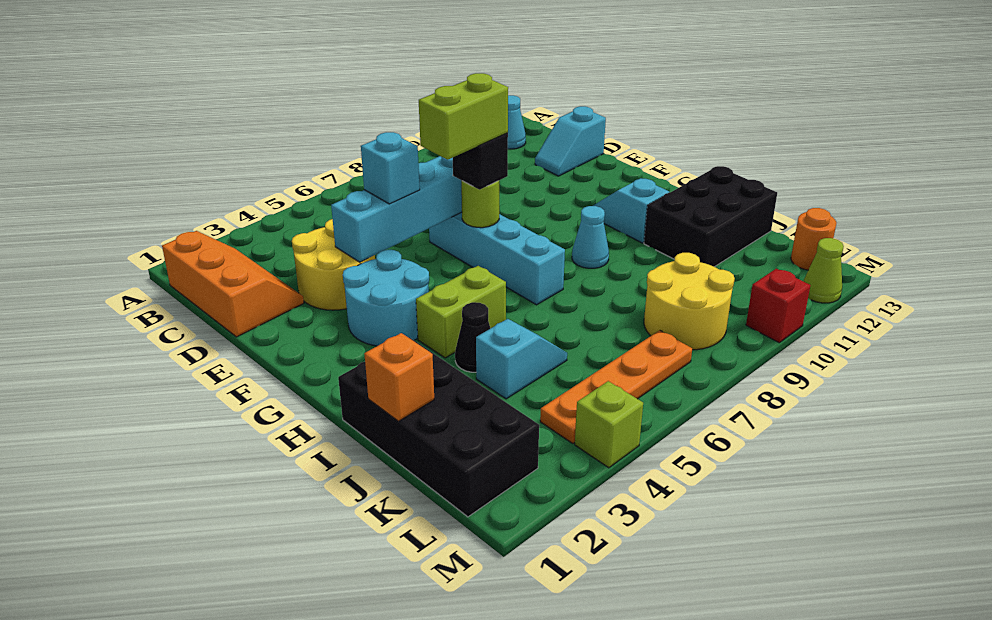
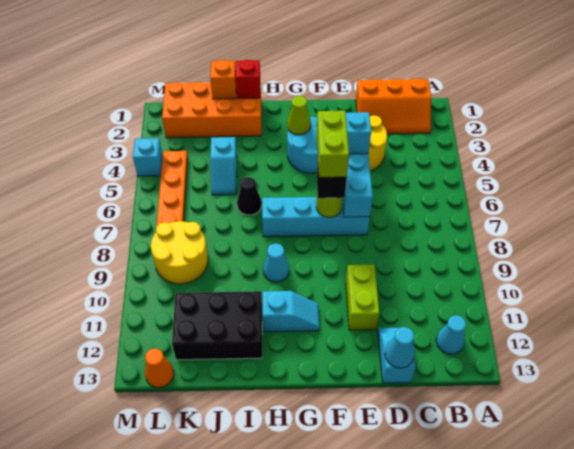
none -> cyan 1x1 cone [385,327,415,368]
lime 1x2 brick [416,266,506,358] -> lime 1x2 brick moved to [346,264,379,330]
black 2x4 brick [338,337,539,517] -> orange 2x4 brick [162,82,261,138]
black 1x1 cone [455,302,490,372] -> black 1x1 cone moved to [237,177,262,215]
black 2x3 brick [644,166,777,267] -> black 2x3 brick turned to [172,291,262,360]
orange 1x1 round brick [791,208,836,270] -> orange 1x1 cone [145,348,174,388]
lime 1x1 brick [575,381,643,468] -> cyan 1x1 brick [133,138,163,176]
red 1x1 brick [746,269,811,343] -> red 1x1 brick moved to [236,60,261,98]
lime 1x1 cone [803,238,844,303] -> lime 1x1 cone moved to [287,96,311,135]

